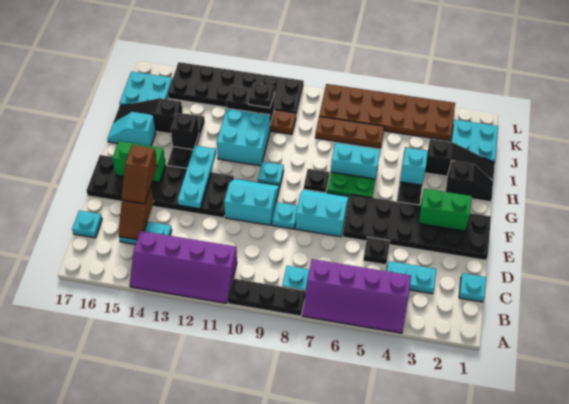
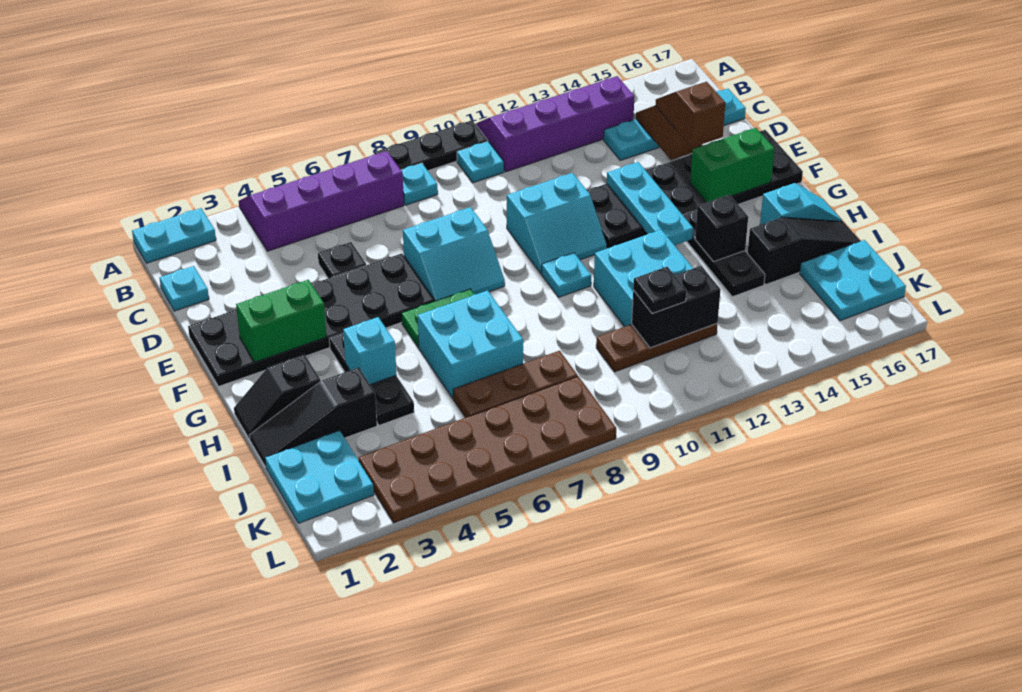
cyan 1x2 plate [387,261,436,294] -> cyan 1x2 plate moved to [132,208,216,263]
cyan 1x1 plate [272,202,298,229] -> cyan 1x1 plate moved to [457,141,504,183]
black 1x1 plate [304,169,329,193] -> none
cyan 1x2 brick [331,143,380,179] -> cyan 2x2 brick [418,290,523,398]
black 2x6 plate [168,62,304,116] -> none

